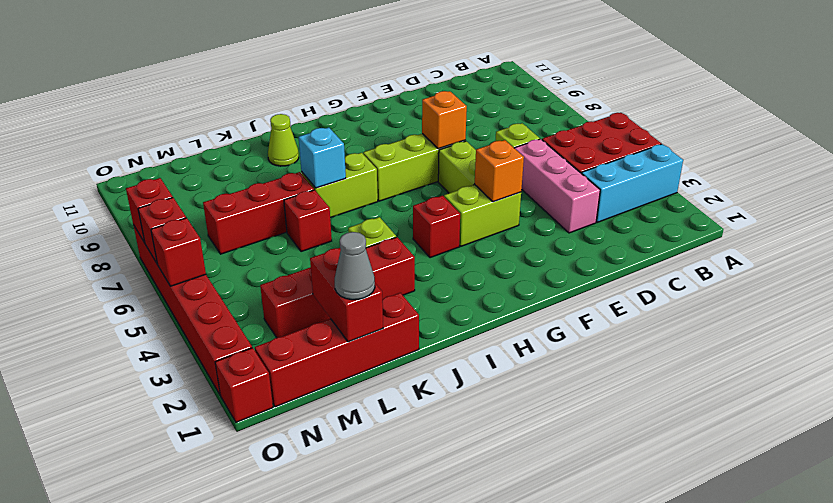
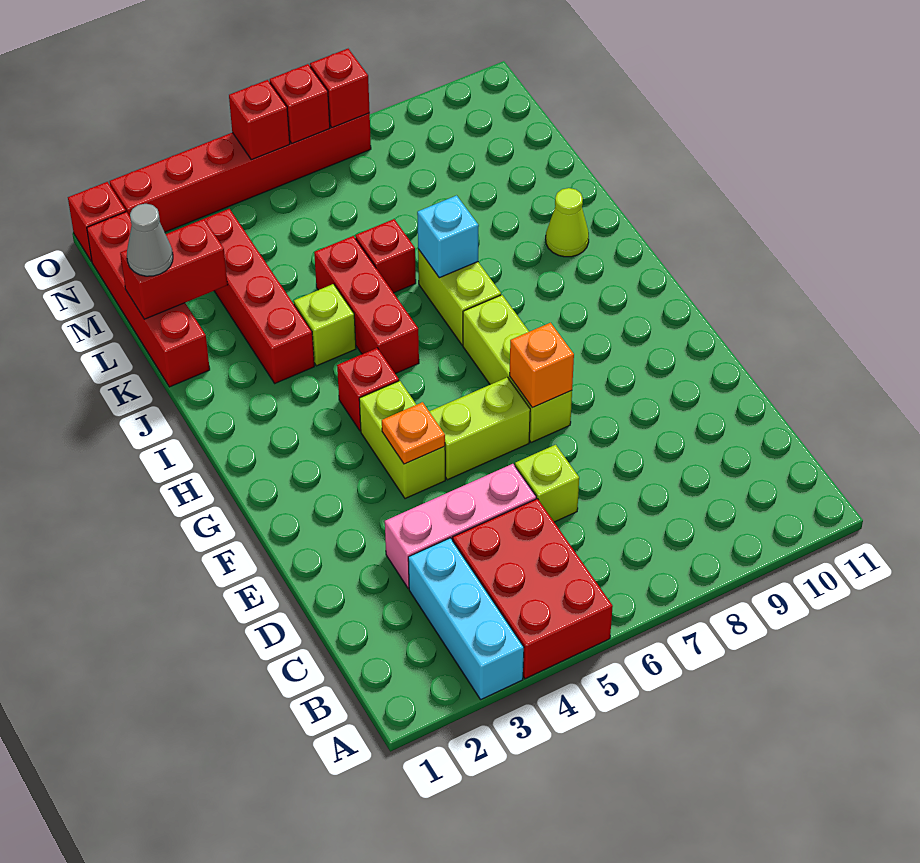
orange 1x1 brick [475,140,524,202] -> orange 1x1 plate [382,402,445,464]
red 1x3 brick [203,172,314,254] -> red 1x3 brick moved to [314,236,419,374]

